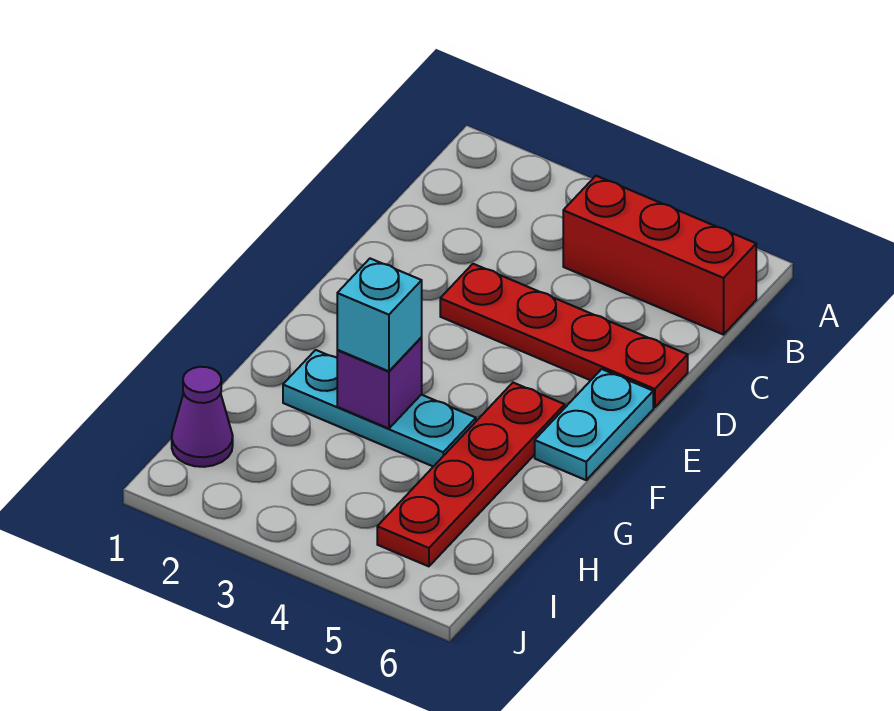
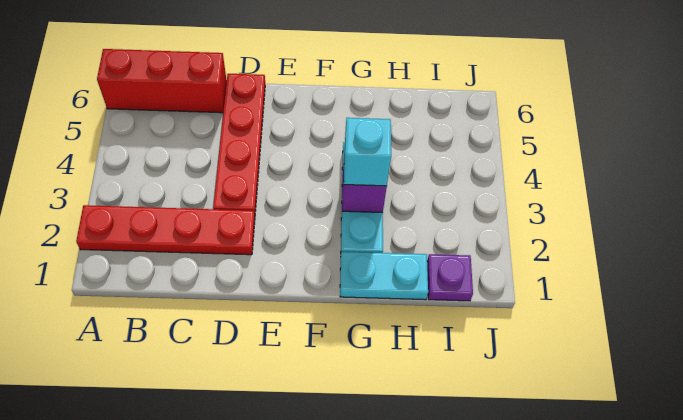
red 1x3 brick [563,176,756,335] -> red 1x3 brick turned to [97,49,227,113]
cyan 1x2 plate [535,369,653,480] -> cyan 1x2 plate moved to [340,252,428,300]
red 1x4 plate [377,383,565,566] -> red 1x4 plate moved to [76,205,255,255]
purple 1x1 cone [172,367,233,467] -> purple 1x1 plate [427,254,473,301]

